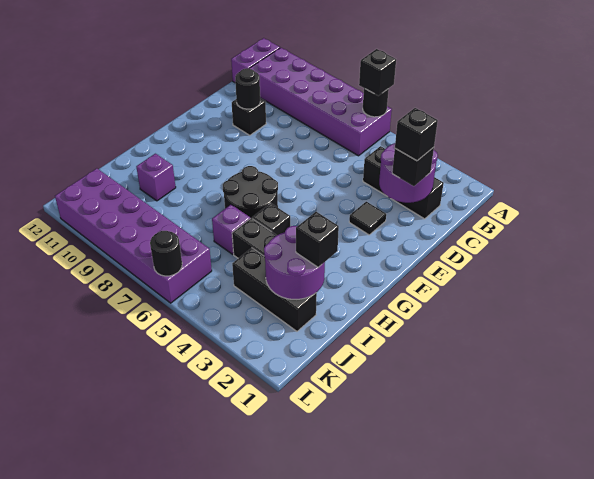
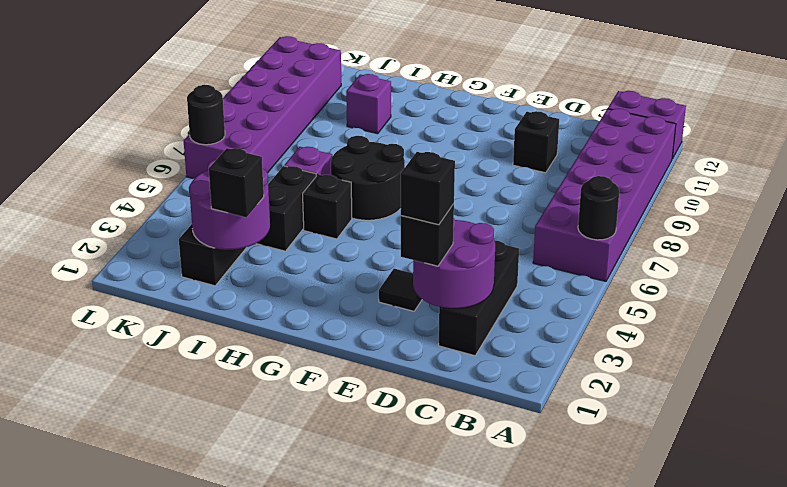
black 1x1 brick [359,49,396,96] -> none
black 1x1 round brick [235,68,260,109] -> none

